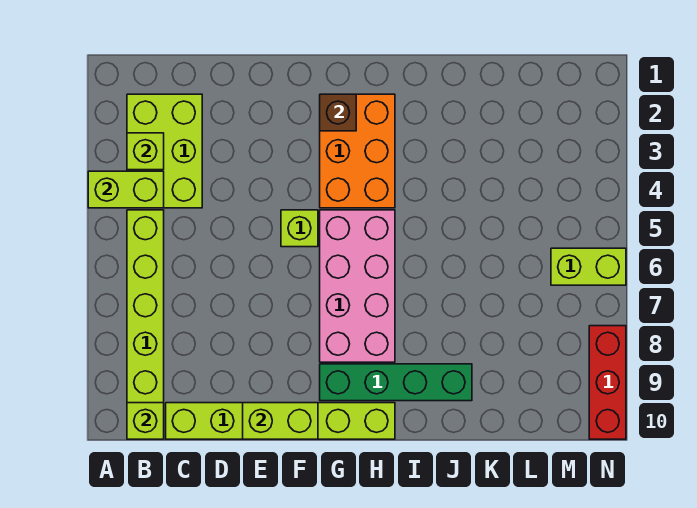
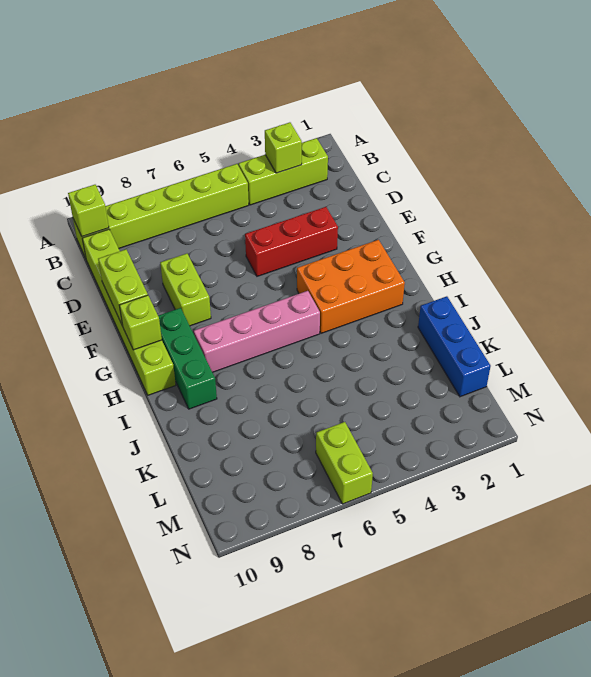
lime 1x2 brick [88,171,164,208] -> lime 1x2 brick moved to [160,254,211,326]
lime 2x3 brick [127,94,202,208] -> lime 1x3 brick [239,138,328,205]
lime 1x1 brick [281,210,318,247] -> lime 1x1 brick moved to [119,295,162,350]
brown 1x1 brick [320,94,356,131] -> none
pink 2x4 brick [320,210,395,362] -> pink 1x4 brick [194,291,320,372]
green 1x4 brick [320,364,472,401] -> green 1x3 brick [158,308,217,409]
none -> blue 1x3 brick [418,296,491,397]
red 1x3 brick [589,326,626,439] -> red 1x3 brick moved to [245,207,338,276]

